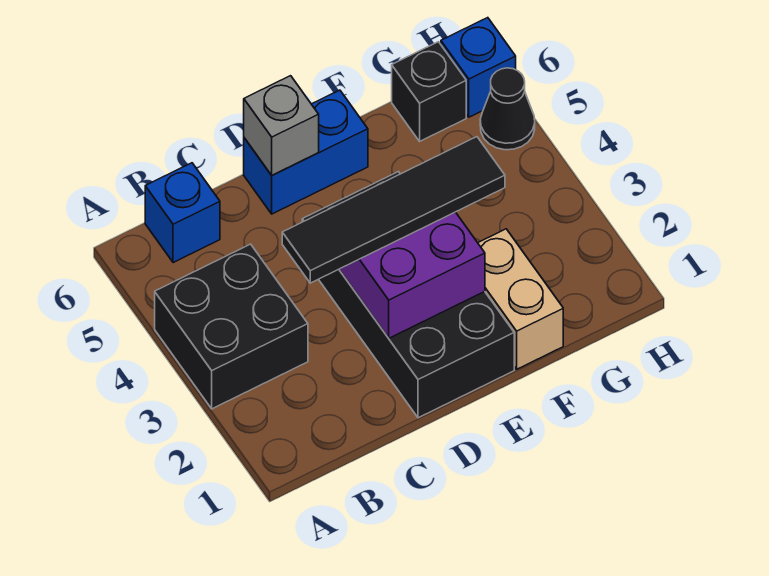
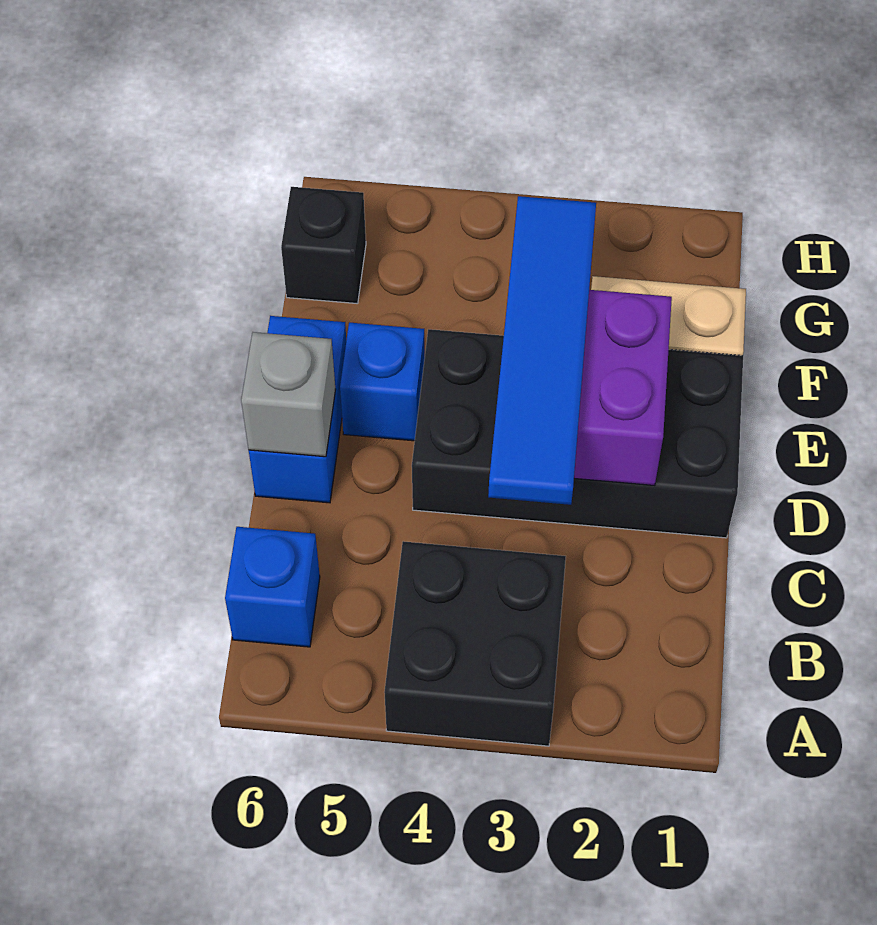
black 1x4 tile [282,137,505,283] -> blue 1x4 tile [488,196,596,505]
black 1x1 cone [480,68,535,150] -> none
blue 1x1 brick [441,18,516,117] -> blue 1x1 brick moved to [340,323,425,441]

